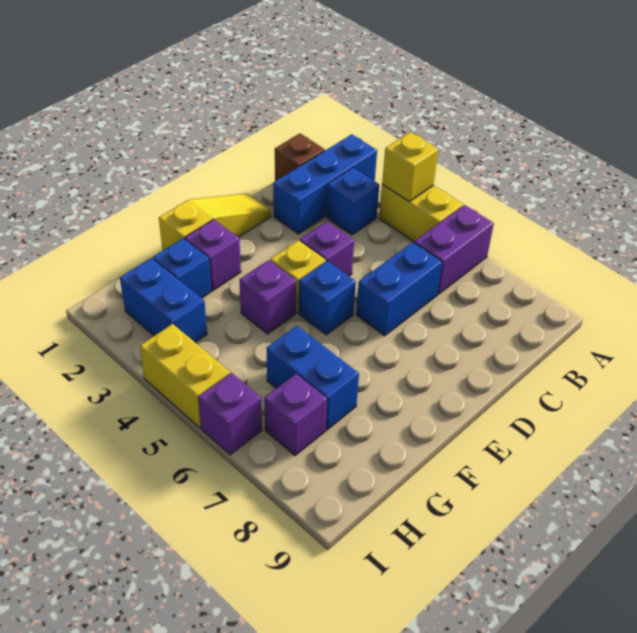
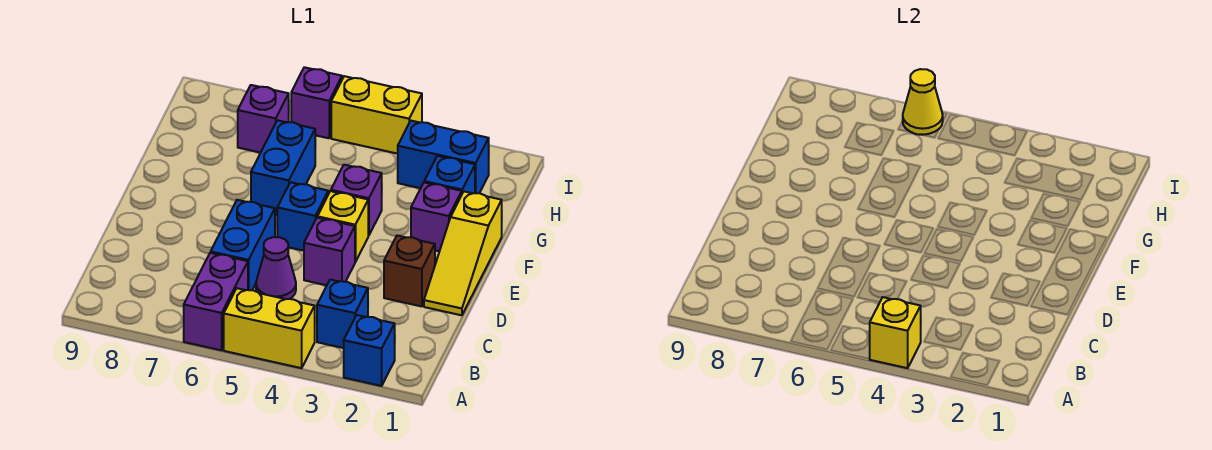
blue 1x3 brick [273,134,377,234] -> blue 1x1 brick [344,315,395,386]
brown 1x1 brick [275,134,325,181] -> brown 1x1 brick moved to [384,236,435,306]
none -> purple 1x1 cone [256,237,296,299]
blue 1x2 brick [266,326,359,430] -> blue 1x2 brick turned to [251,120,315,215]
none -> yellow 1x1 cone [903,69,943,135]

